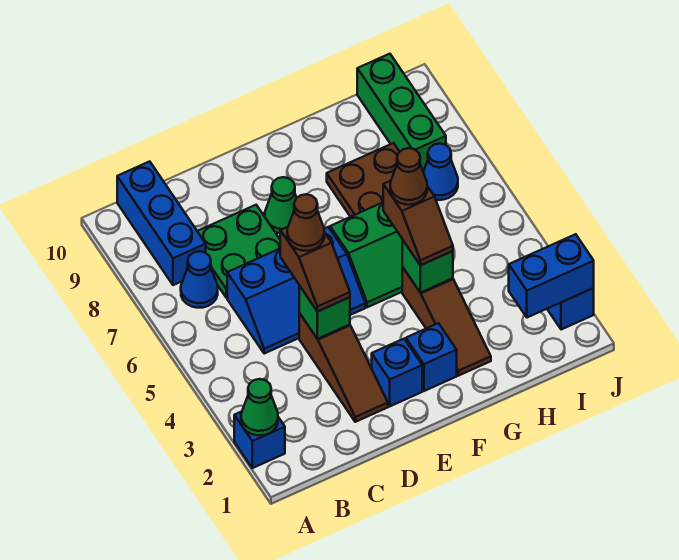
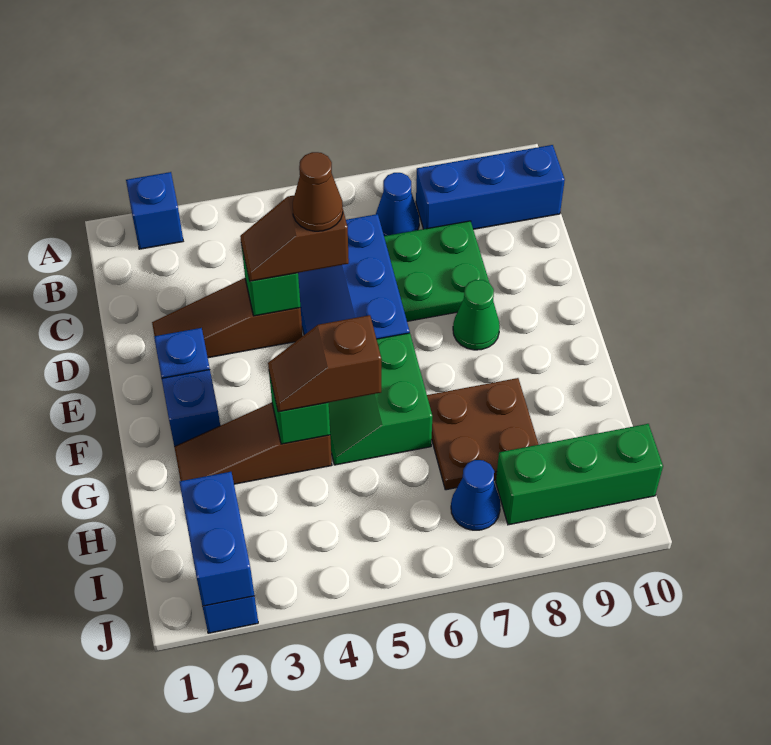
green 1x1 cone [241,379,278,435] -> none
brown 1x1 cone [390,148,427,205] -> none

